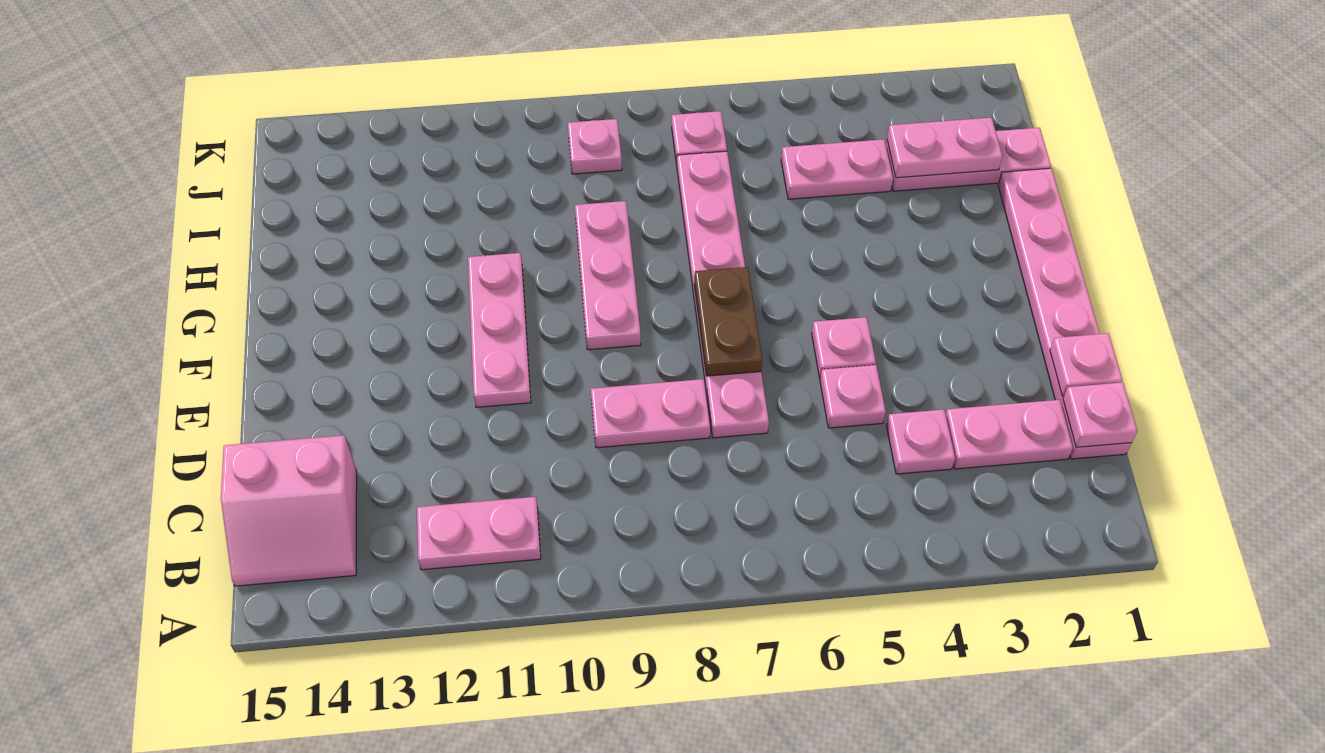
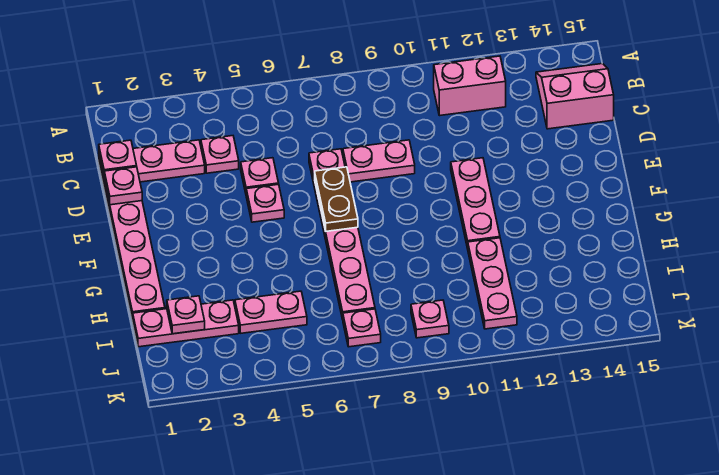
pink 1x2 plate [417,497,541,570] -> pink 1x2 brick [434,56,506,116]
pink 1x3 plate [575,201,641,350] -> pink 1x3 plate moved to [468,238,517,329]
pink 1x2 plate [887,118,1002,178] -> pink 1x1 plate [167,296,205,334]

